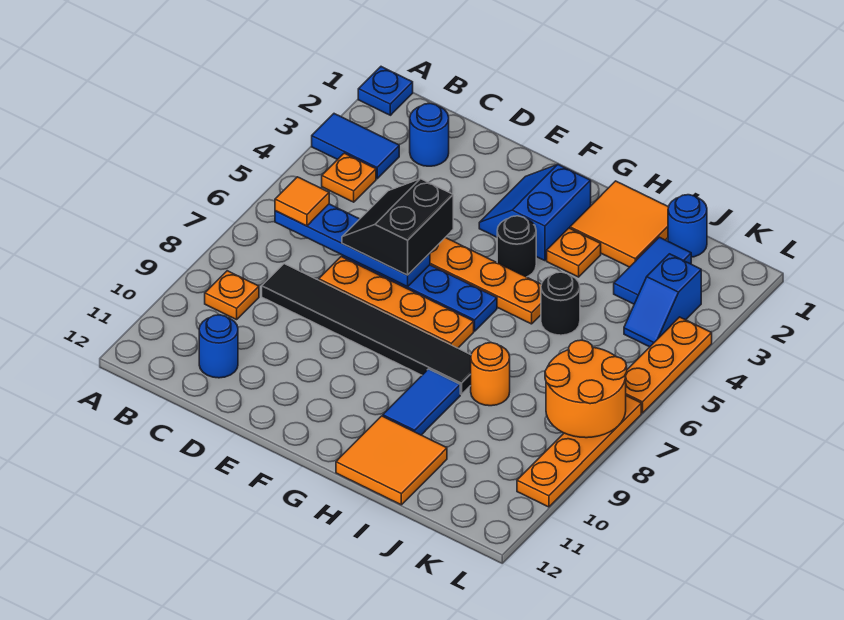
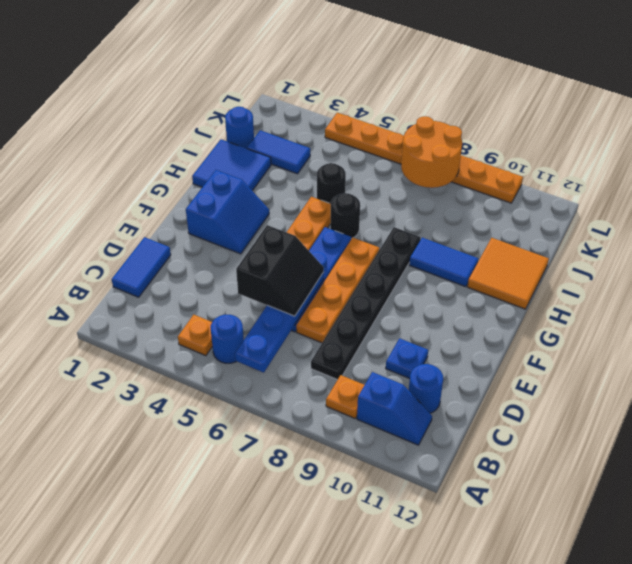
blue 1x1 plate [358,67,413,115] -> blue 1x1 plate moved to [386,338,428,379]
blue 1x2 tile [312,114,399,179] -> blue 1x2 tile moved to [112,237,171,297]
orange 1x1 tile [275,177,329,226] -> none
blue 1x1 round brick [410,103,449,166] -> blue 1x1 round brick moved to [211,315,244,363]
black 1x6 tile [262,264,471,395] -> black 1x6 plate [311,227,421,380]
black 2x2 slope [342,179,453,275] -> black 2x2 slope turned to [236,225,324,316]
blue 2x2 slope [479,165,591,261] -> blue 2x2 slope turned to [186,170,269,254]
black 1x1 round brick [497,216,536,277] -> black 1x1 round brick moved to [330,193,360,239]
orange 2x2 tile [570,181,669,267] -> blue 2x2 tile [192,140,271,191]
orange 1x1 plate [547,228,601,277] -> none
orange 1x1 round brick [471,343,510,406] -> none
blue 1x2 slope [624,254,701,347] -> blue 1x2 slope moved to [357,372,432,445]

